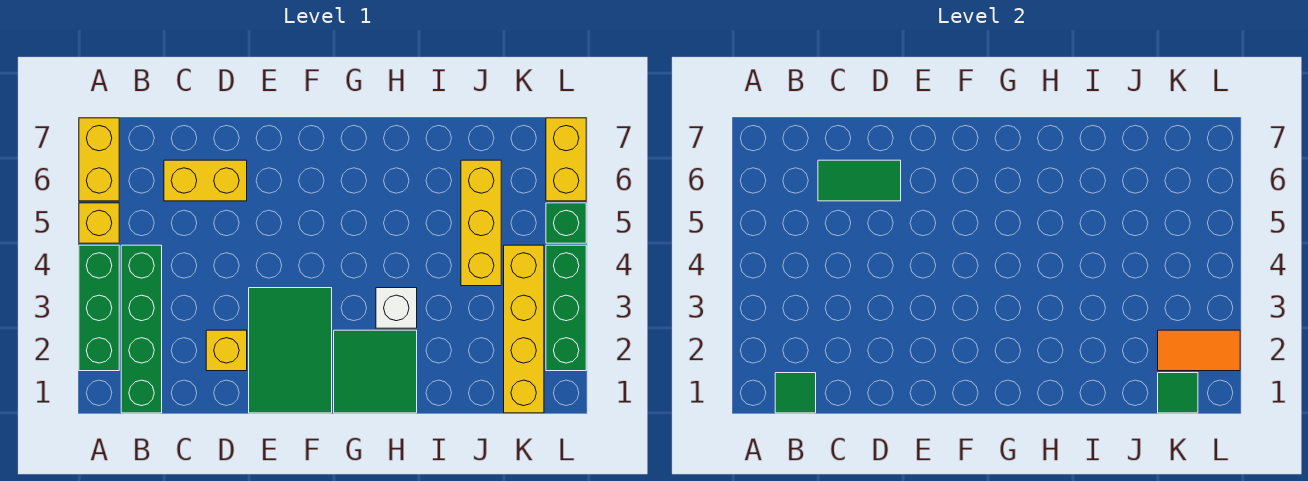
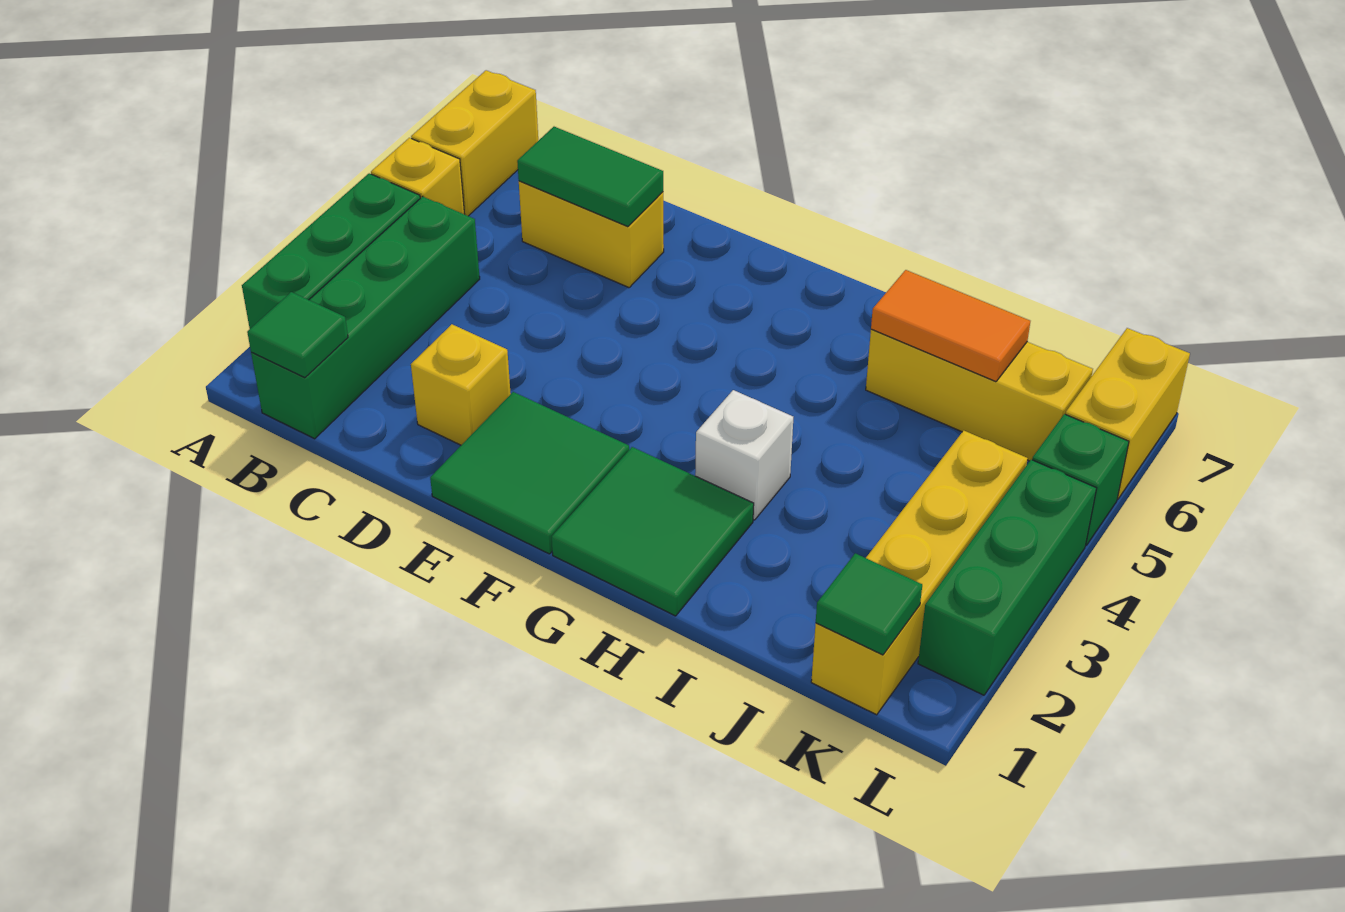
green 2x3 tile [249,288,332,413] -> green 2x2 tile [430,392,629,554]
yellow 1x3 brick [461,160,501,286] -> yellow 1x3 brick turned to [866,329,1093,461]
orange 1x2 tile [1158,330,1240,371] -> orange 1x2 tile moved to [871,270,1030,382]

